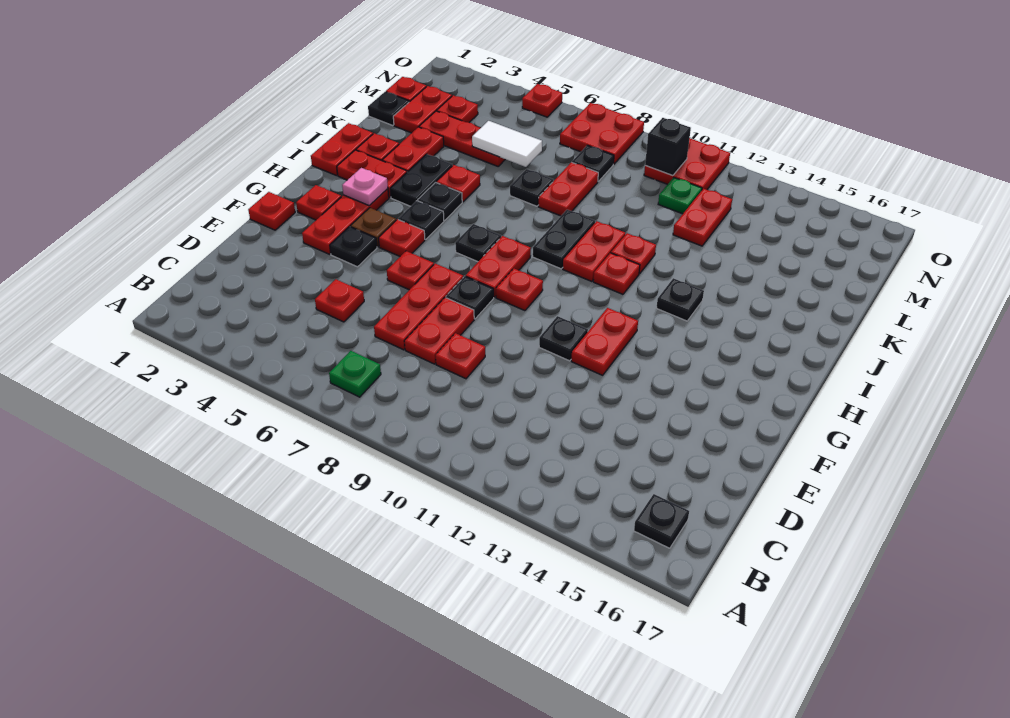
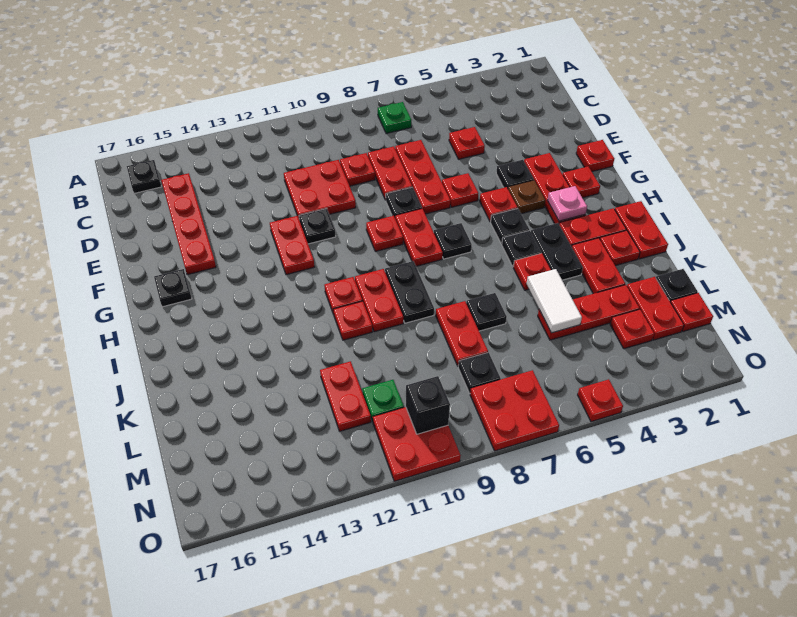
none -> red 1x4 plate [161,173,216,275]
none -> red 2x2 plate [284,160,356,220]
black 1x1 plate [657,278,704,321] -> black 1x1 plate moved to [154,269,192,307]
white 1x2 tile [472,121,542,167] -> white 1x2 tile turned to [527,269,582,333]

